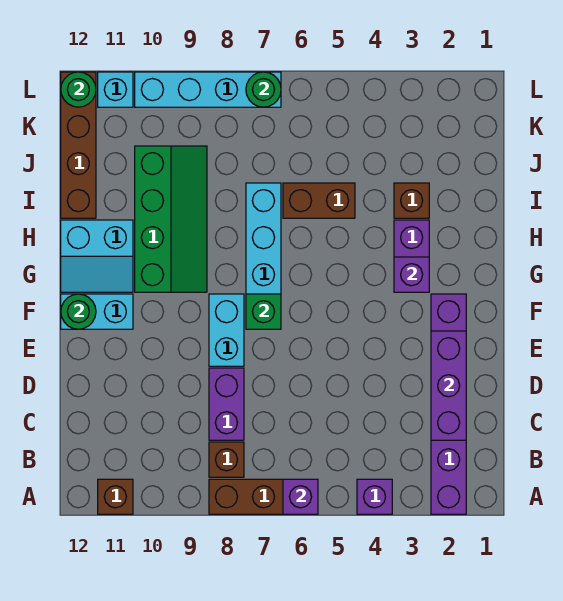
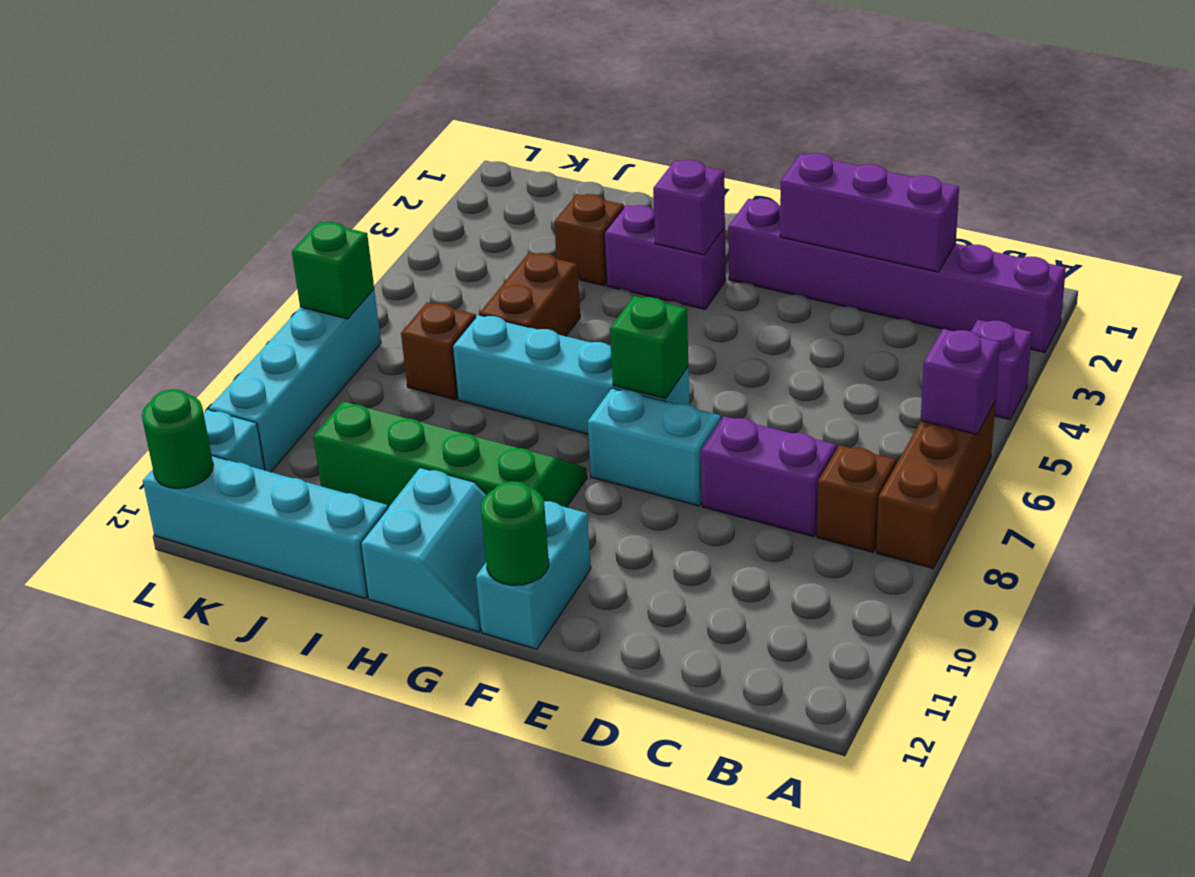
brown 1x1 brick [98,479,133,514] -> brown 1x1 brick moved to [401,302,476,400]
brown 1x4 brick [61,72,96,218] -> cyan 1x4 brick [143,456,388,598]
green 1x1 round brick [246,72,281,107] -> green 1x1 brick [292,222,374,319]

